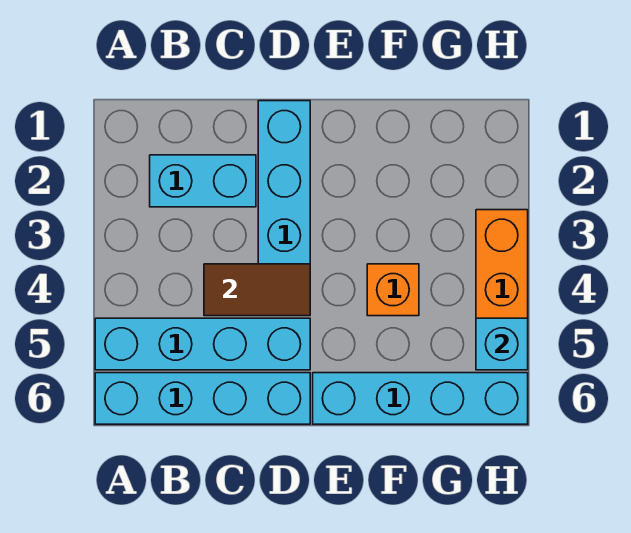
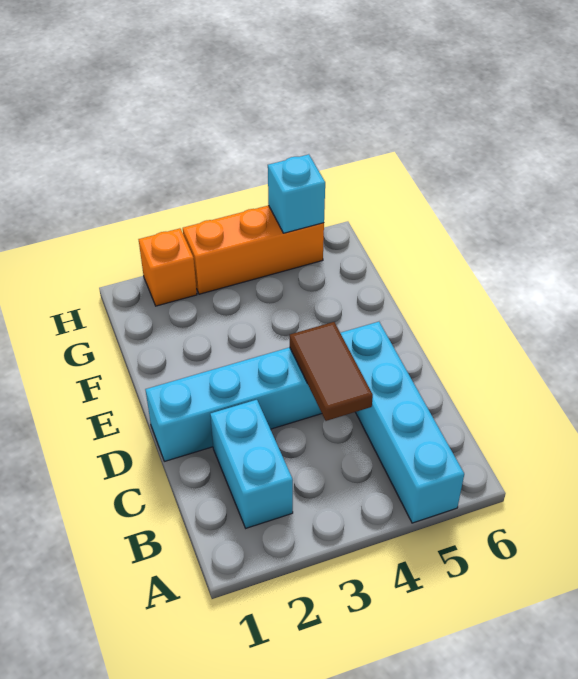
cyan 1x4 brick [95,373,310,424] -> none
cyan 1x4 brick [313,373,528,424] -> none
orange 1x1 brick [367,264,419,316] -> orange 1x1 brick moved to [138,228,197,306]

